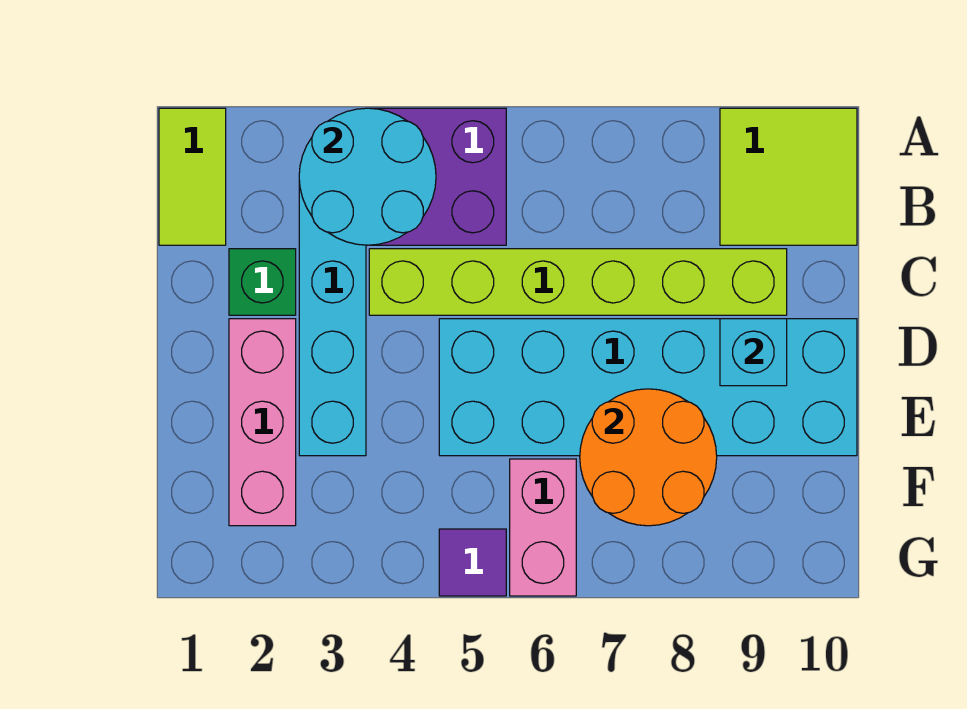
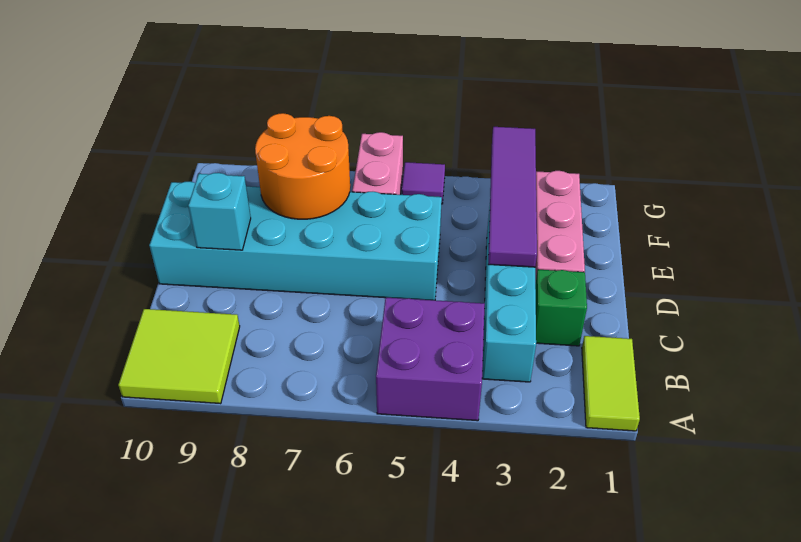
cyan 2x2 round brick [299,108,436,245] -> none
lime 1x6 brick [369,249,787,315] -> none
none -> purple 1x4 tile [488,127,537,267]

